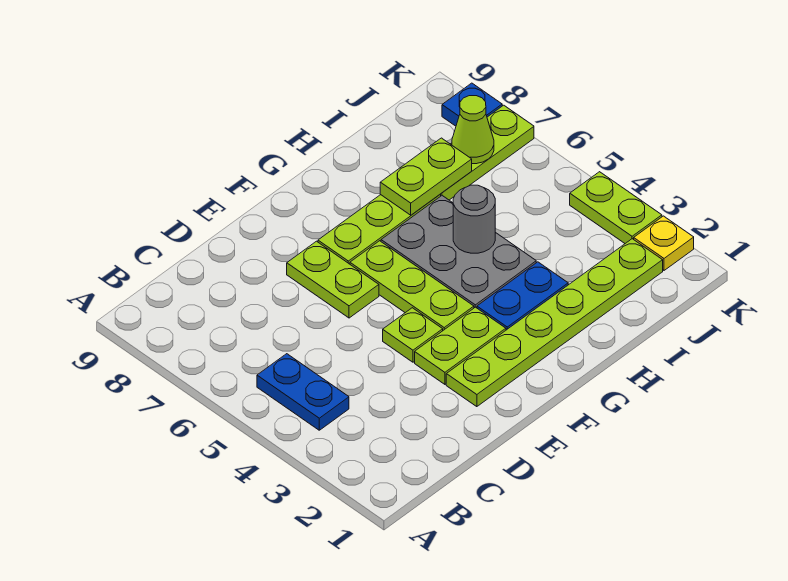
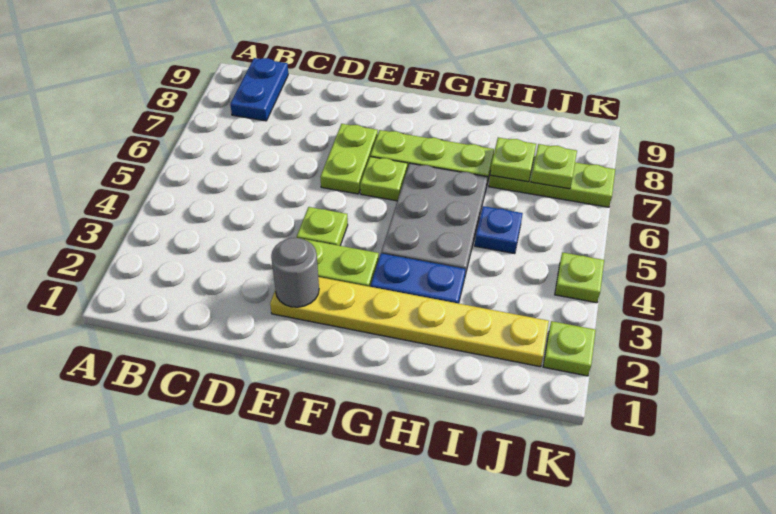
blue 1x2 plate [257,354,349,430] -> blue 1x2 plate moved to [230,58,288,121]
lime 1x6 plate [446,239,663,407] -> yellow 1x6 plate [270,277,549,367]
lime 1x3 plate [350,241,474,330] -> lime 1x1 plate [360,157,407,201]
grey 1x1 round brick [453,185,495,253] -> grey 1x1 round brick moved to [271,238,319,307]
lime 1x2 plate [380,138,472,215] -> lime 1x1 plate [490,138,536,182]
lime 1x1 cone [452,96,494,164] -> lime 1x1 plate [531,144,577,189]
yellow 1x1 plate [634,216,694,270] -> lime 1x1 plate [543,321,596,376]
lime 1x2 plate [570,172,662,243] -> lime 1x1 plate [555,252,604,303]
blue 1x1 plate [442,83,502,126] -> blue 1x1 plate moved to [475,206,523,254]

